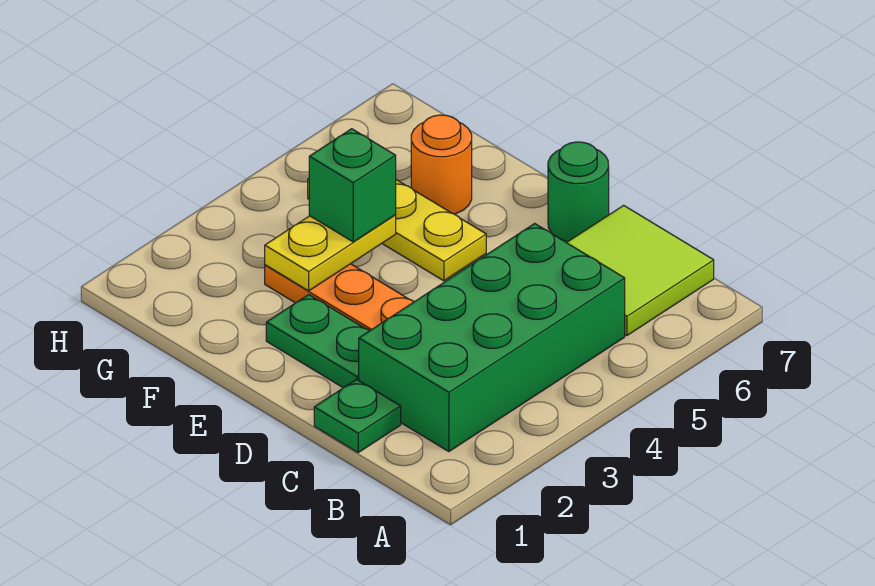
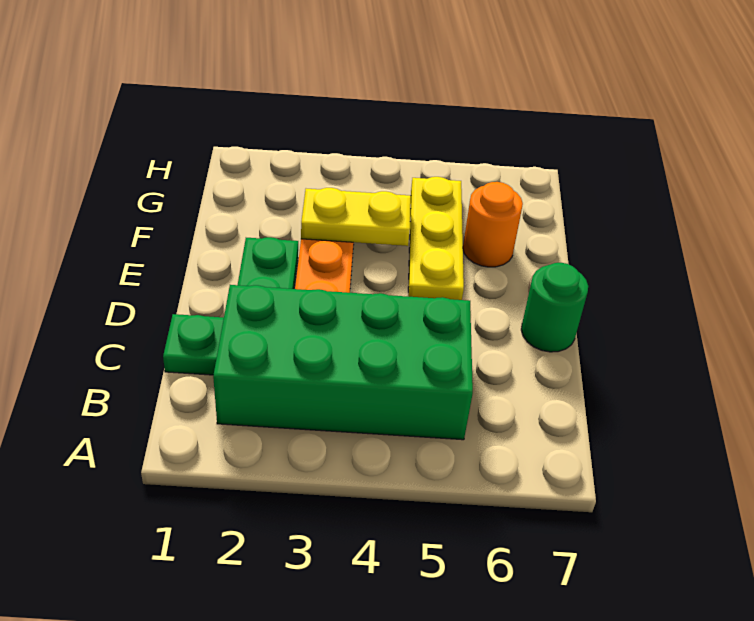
lime 2x2 tile [567,205,714,336] -> none
green 1x1 brick [309,129,396,242] -> none

